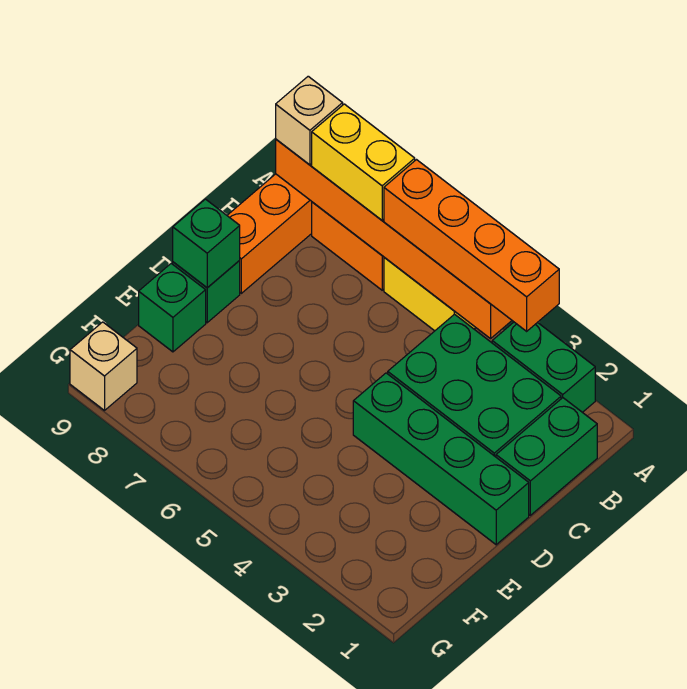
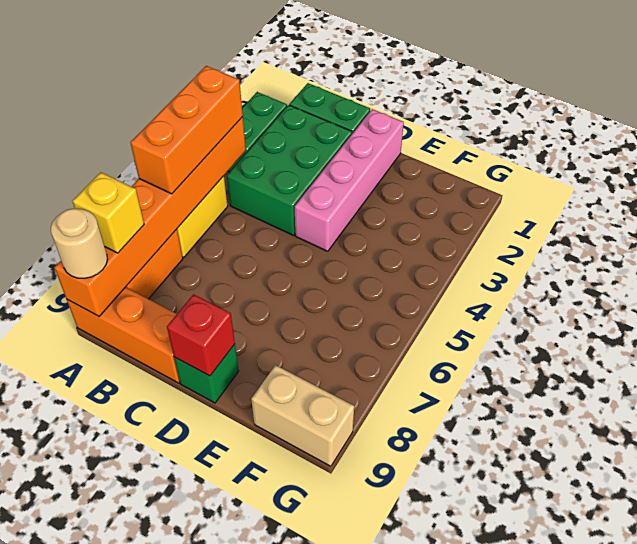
orange 1x4 brick [384,160,559,331] -> orange 1x3 brick [130,66,243,194]
yellow 1x2 brick [312,104,415,220] -> yellow 1x1 brick [73,172,144,253]
tan 1x1 brick [276,76,343,165] -> tan 1x1 round brick [51,208,108,278]
green 1x4 brick [353,373,529,545] -> pink 1x4 brick [295,109,404,251]
green 1x1 brick [173,199,240,288] -> red 1x1 brick [167,294,235,376]
green 1x1 brick [139,263,206,352] -> none
tan 1x1 brick [70,322,137,410] -> tan 1x2 brick [251,365,354,466]

